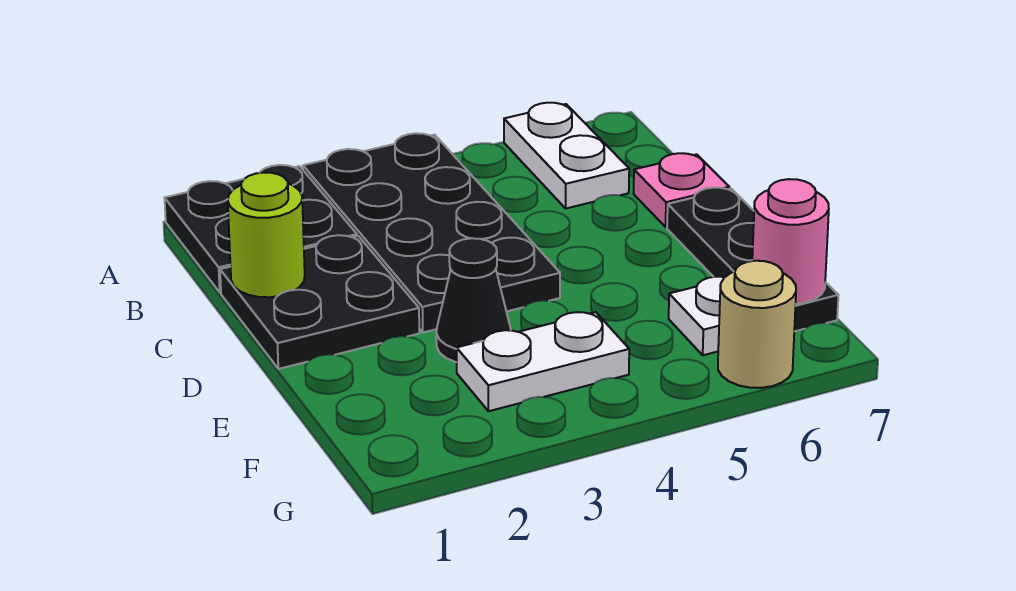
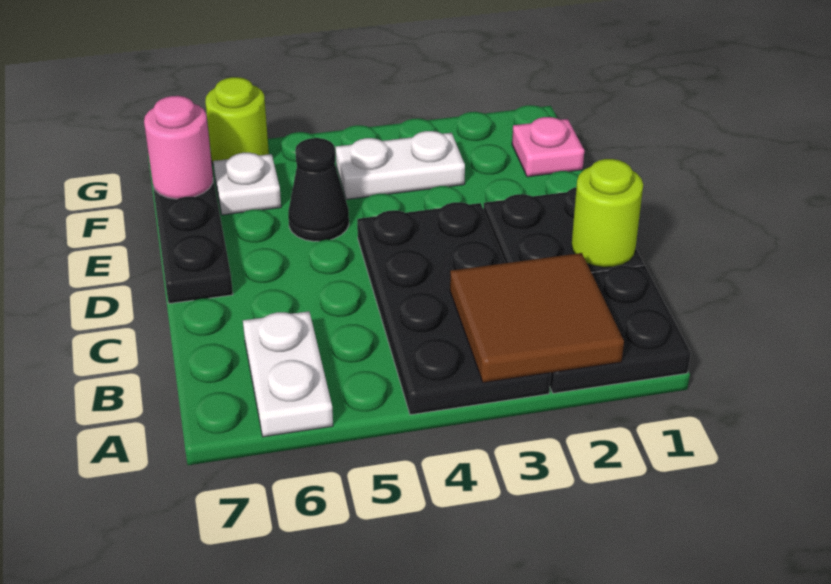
none -> brown 2x2 tile [450,253,624,383]
pink 1x1 plate [634,153,729,227] -> pink 1x1 plate moved to [512,117,584,177]
black 1x1 cone [436,238,511,362] -> black 1x1 cone moved to [288,138,349,241]
tan 1x1 round brick [718,261,796,388] -> lime 1x1 round brick [205,77,269,165]

